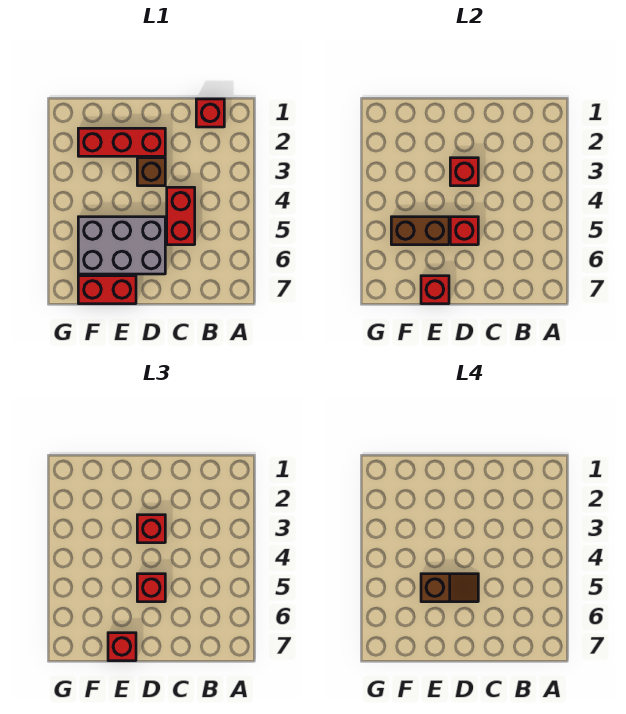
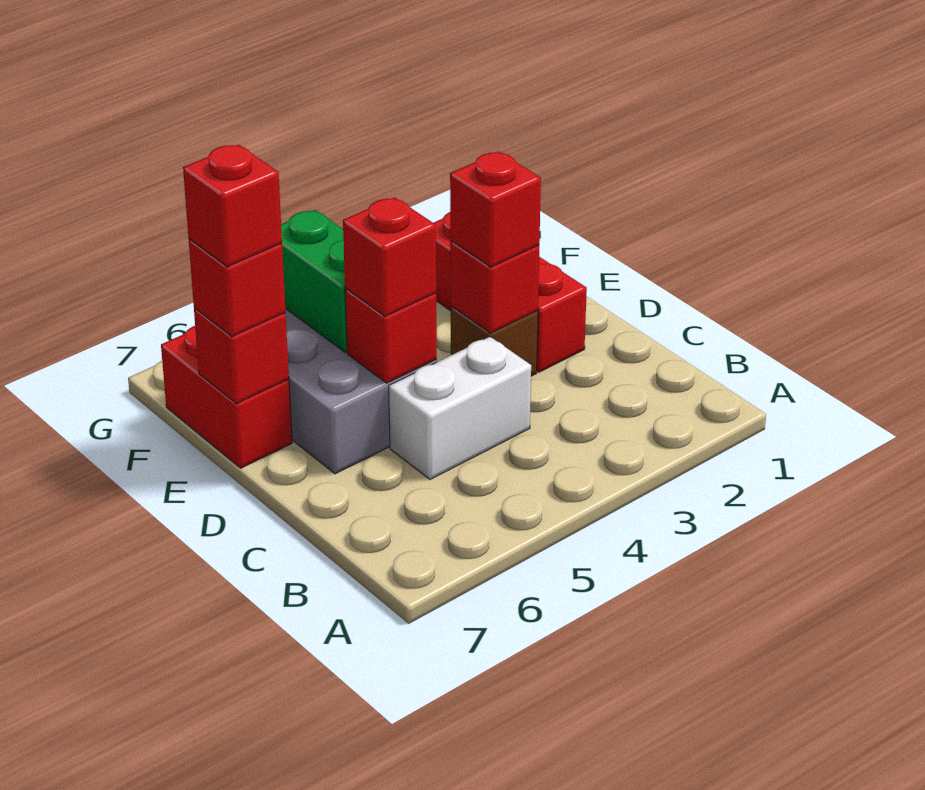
red 1x1 brick [196,99,224,127] -> red 1x1 brick moved to [183,145,282,267]
red 1x2 brick [167,187,195,245] -> white 1x2 brick [389,337,531,479]
brown 1x2 slope [421,574,478,602] -> none
brown 1x2 brick [391,217,449,245] -> green 1x2 brick [281,210,347,353]

